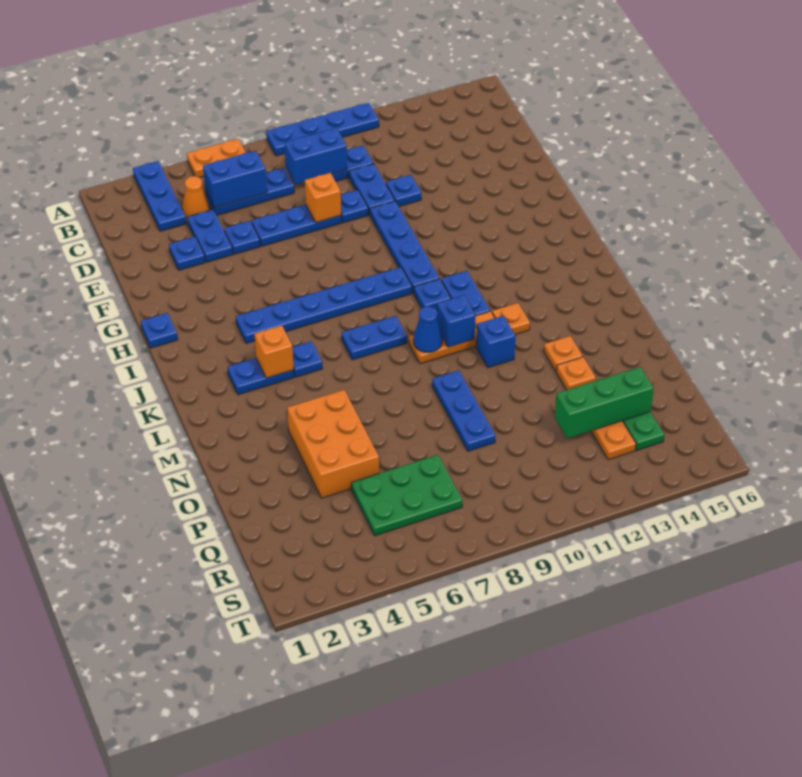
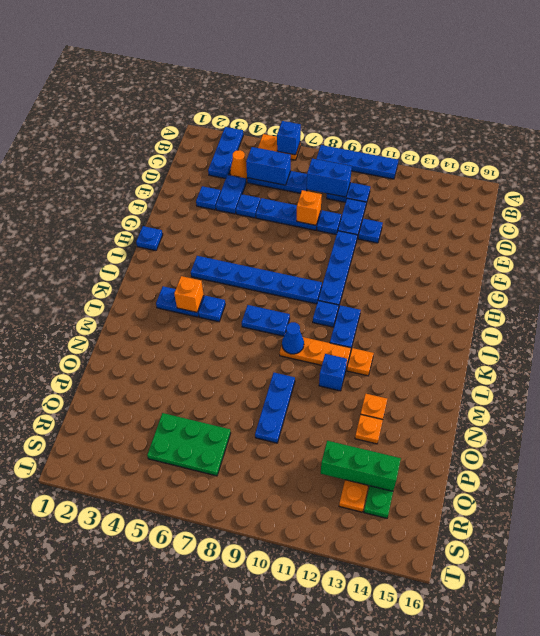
blue 1x1 brick [437,295,475,347] -> blue 1x1 brick moved to [277,121,301,155]
orange 2x3 brick [287,390,379,498] -> none

